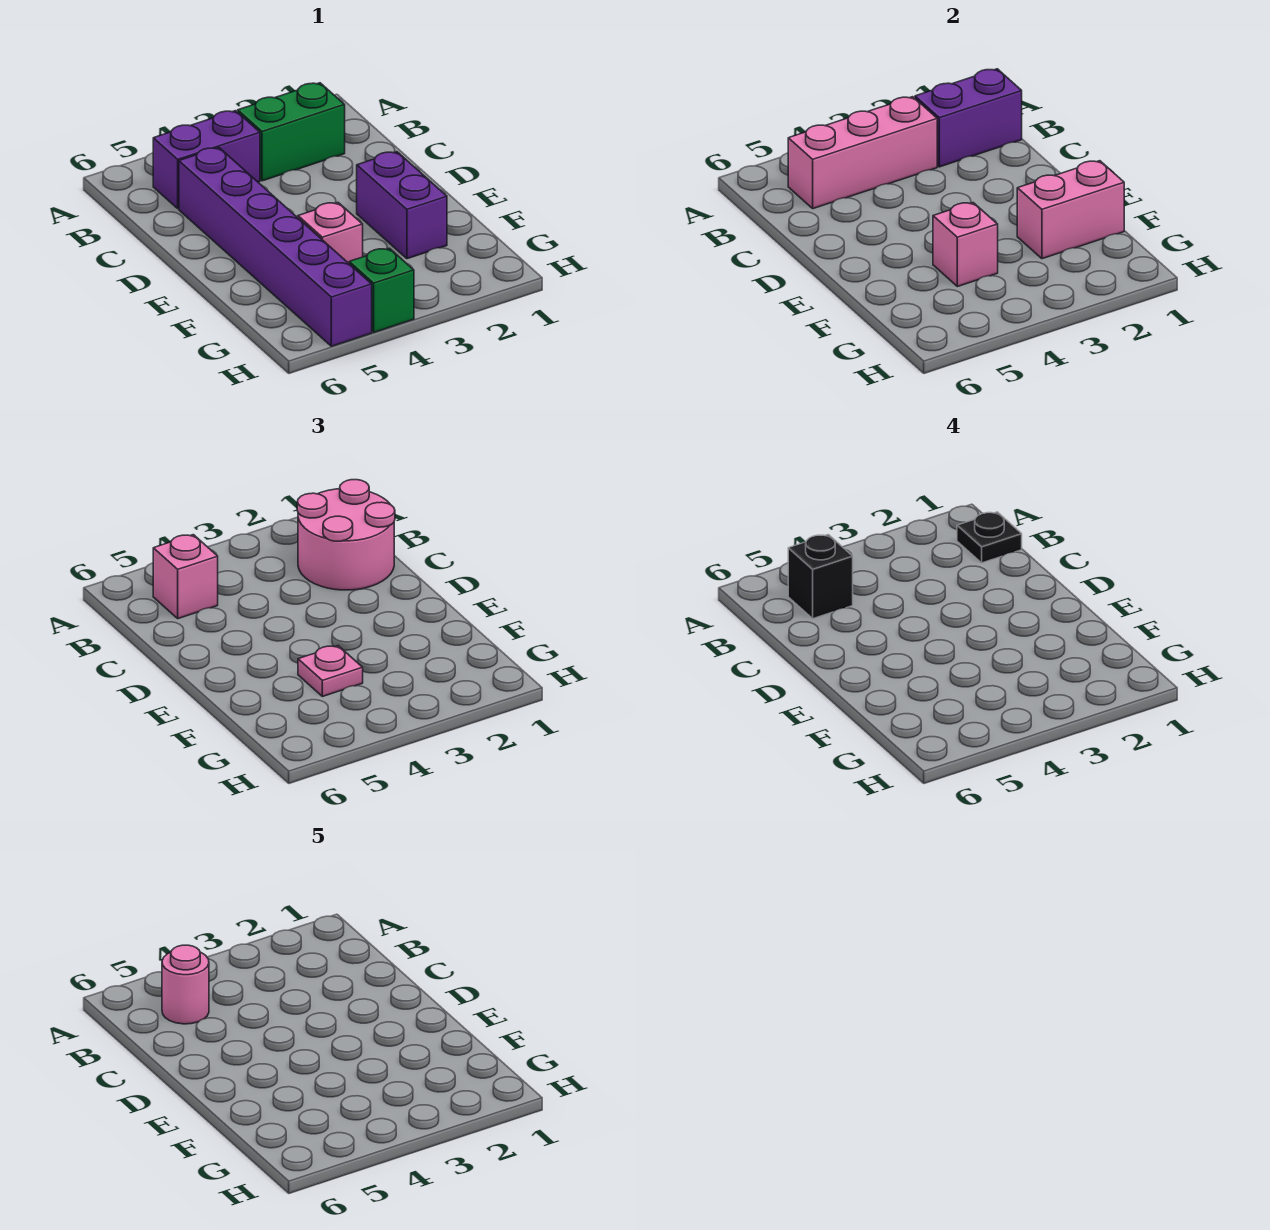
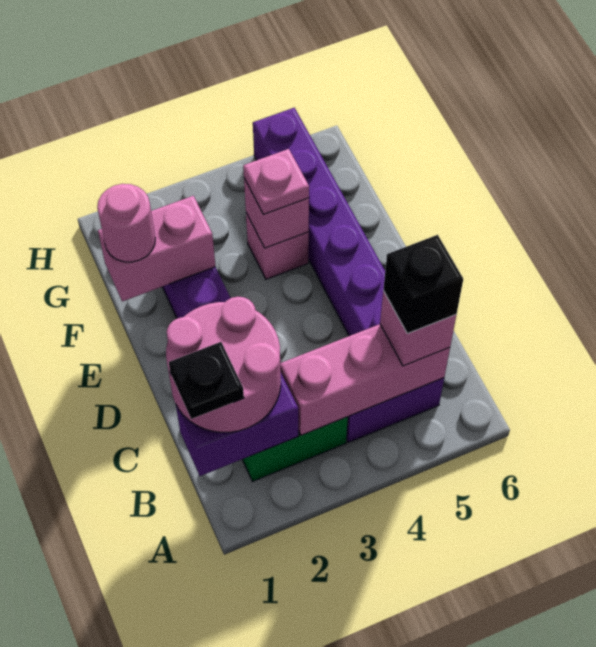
pink 1x1 round brick [162,945,209,1024] -> pink 1x1 round brick moved to [97,184,155,262]
green 1x1 brick [349,248,414,332] -> none

